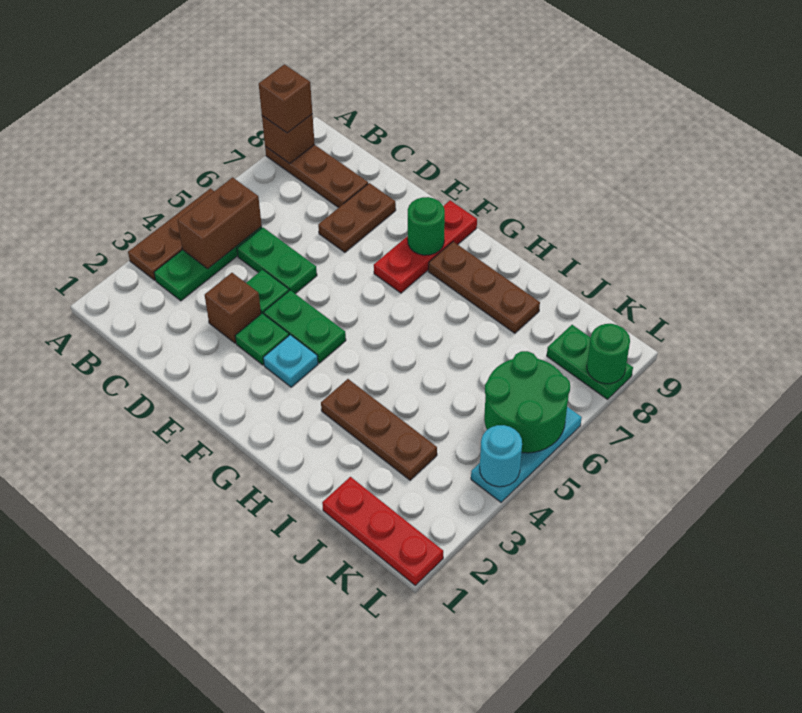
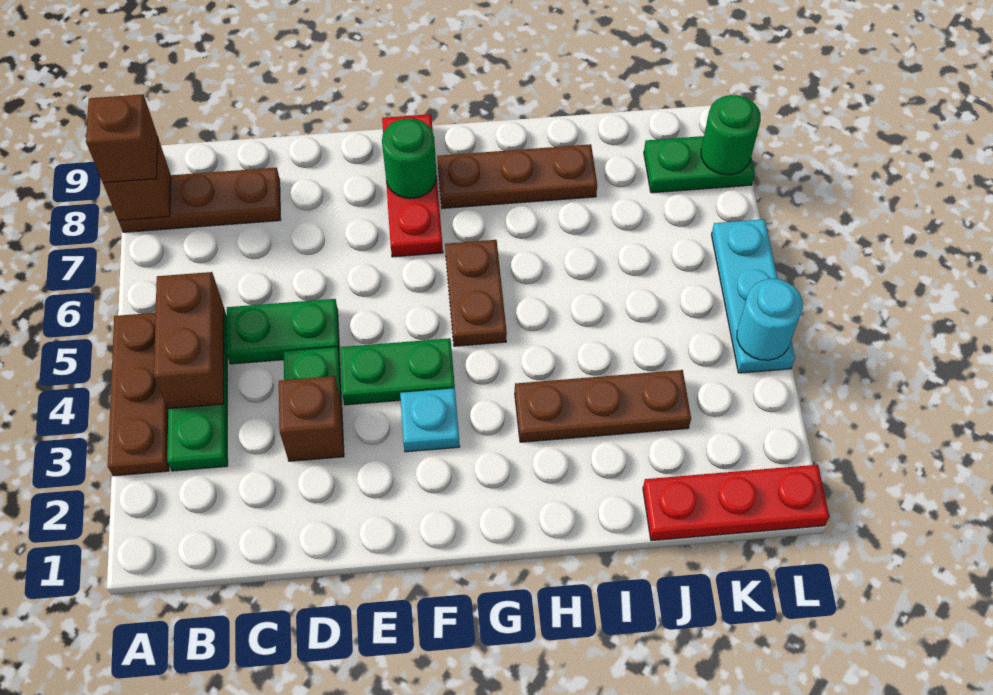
brown 1x2 plate [318,183,396,252] -> brown 1x2 plate moved to [445,240,507,346]
green 1x1 plate [235,313,289,365] -> none
green 2x2 round brick [484,351,570,453] -> none

